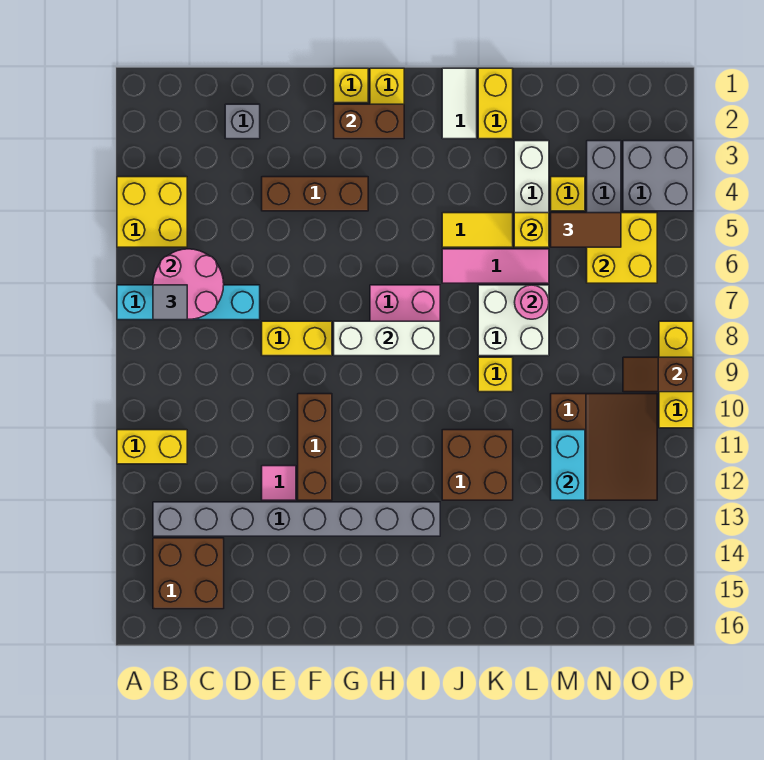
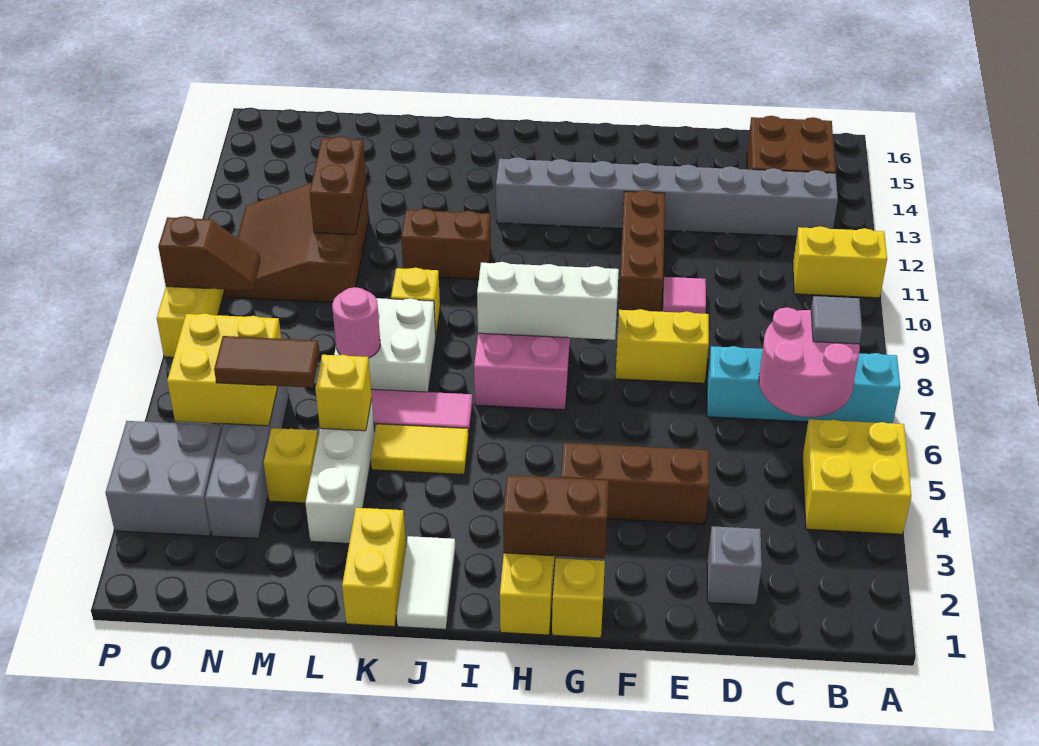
pink 1x1 tile [262,466,296,500] -> pink 1x1 tile moved to [663,277,706,314]
brown 2x2 brick [442,430,513,500] -> brown 1x2 brick [401,209,491,279]
cyan 1x2 brick [551,430,585,500] -> brown 1x2 brick [310,136,366,235]

